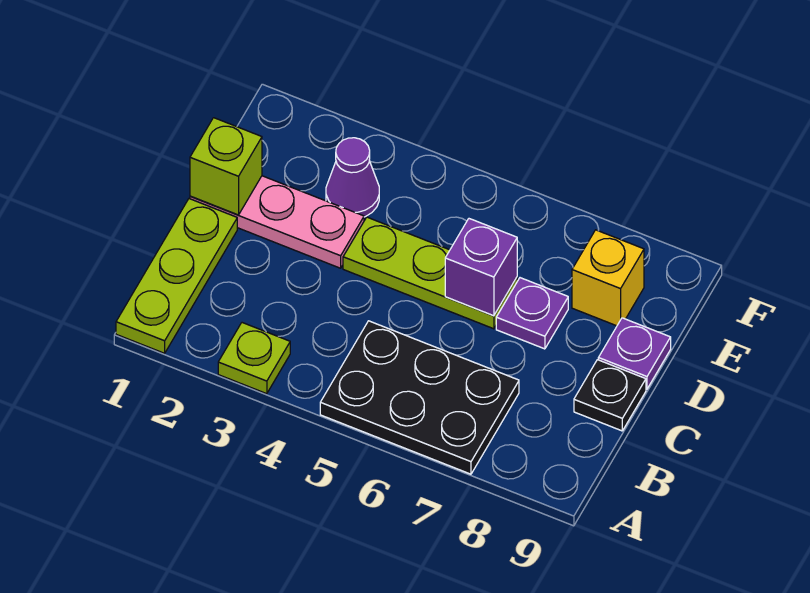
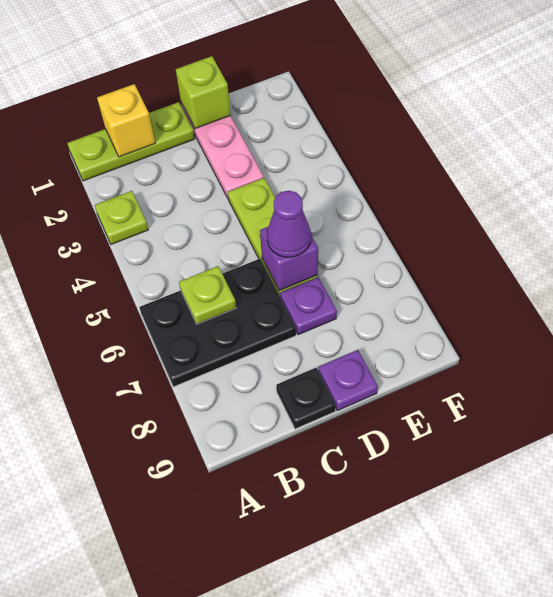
black 2x3 plate [320,321,519,474] -> black 2x3 plate turned to [139,259,296,387]
none -> lime 1x1 plate [179,266,236,324]
purple 1x1 cone [326,138,379,217] -> purple 1x1 cone moved to [267,191,311,257]
yellow 1x1 brick [572,230,644,326] -> yellow 1x1 brick moved to [97,84,155,157]

